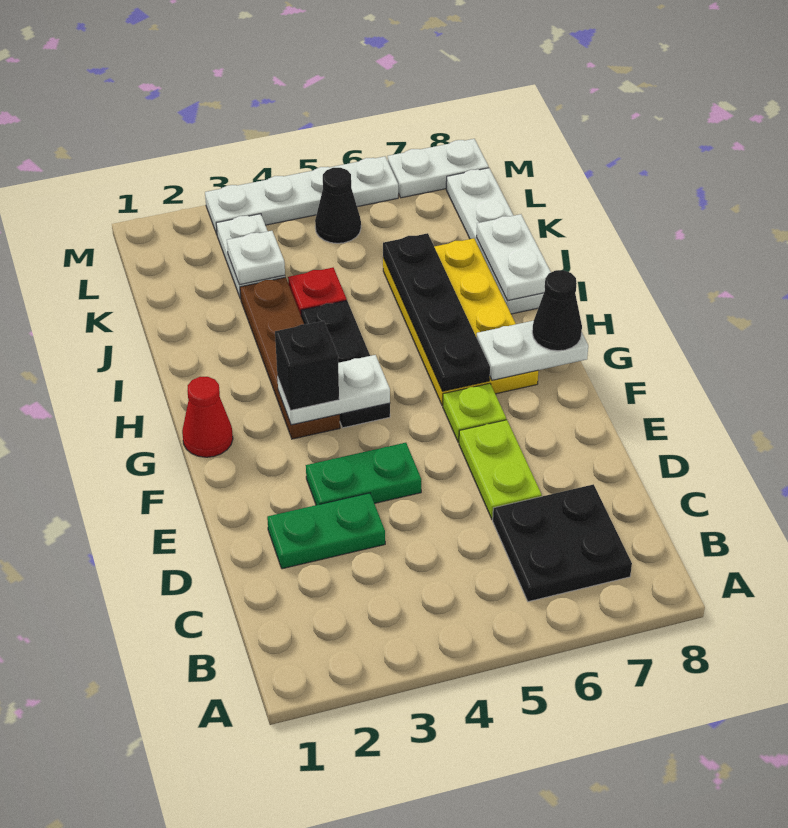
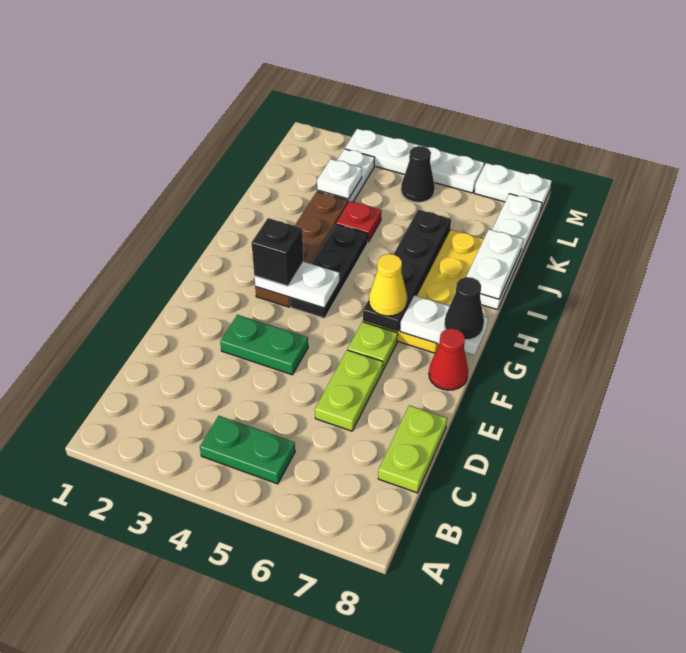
black 2x2 plate [493,484,632,602] -> none
none -> lime 1x2 plate [378,405,447,493]
green 1x2 plate [267,493,385,569] -> green 1x2 plate moved to [200,416,295,484]
red 1x1 cone [182,377,233,457] -> red 1x1 cone moved to [429,328,468,390]
none -> yellow 1x1 cone [369,254,407,316]

